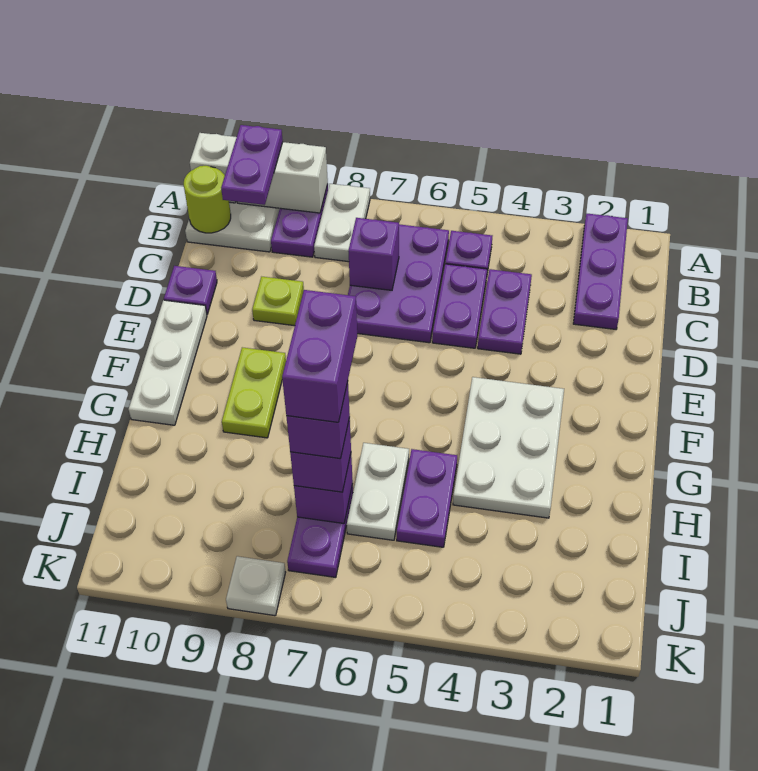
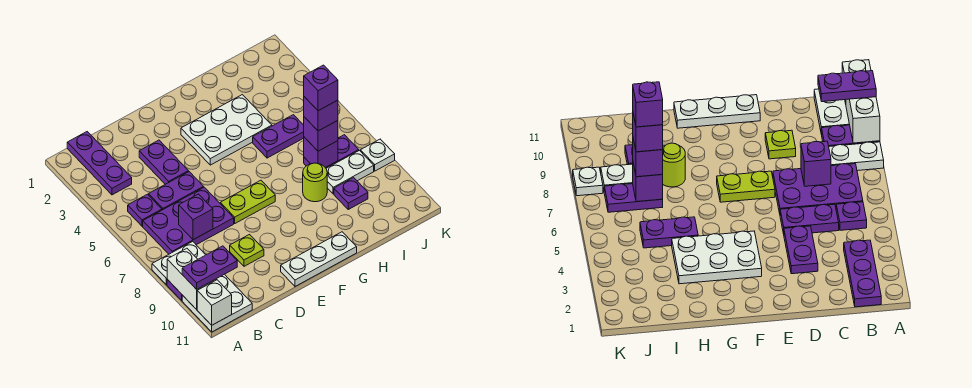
purple 1x3 plate [573,214,628,329] -> purple 1x3 plate turned to [67,132,132,195]
lime 1x1 round brick [184,166,231,233] -> lime 1x1 round brick moved to [303,163,327,202]
purple 1x2 plate [478,269,532,354] -> purple 1x2 plate turned to [139,140,189,184]
purple 1x1 plate [164,266,217,314] -> purple 1x1 plate moved to [334,178,368,209]
lime 1x2 plate [222,347,286,438] -> lime 1x2 plate moved to [220,180,275,223]
white 1x2 plate [347,443,409,540] -> white 1x2 plate moved to [326,150,374,194]
purple 1x2 brick [282,290,357,422] -> purple 1x1 brick [304,65,338,111]

